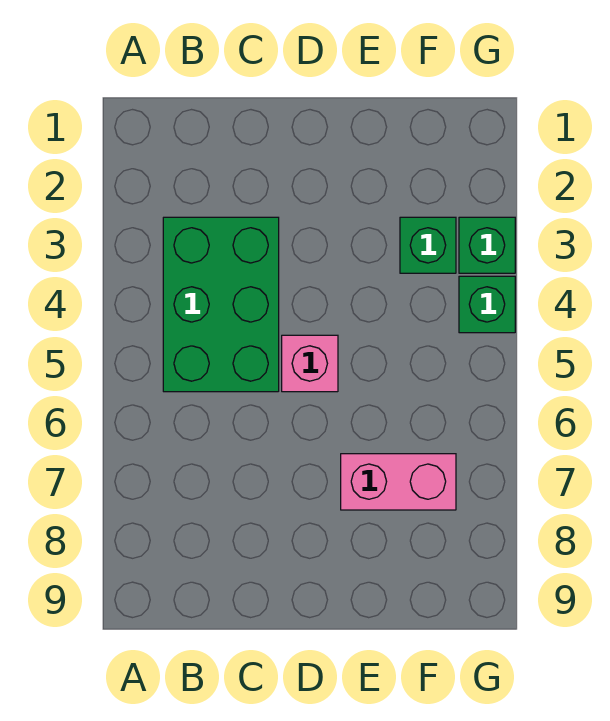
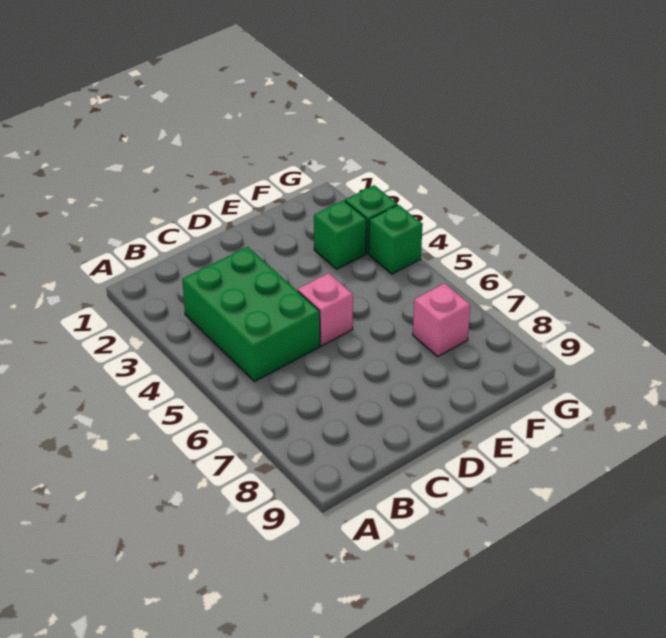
pink 1x2 brick [341,454,456,510] -> pink 1x1 brick [413,283,470,357]

